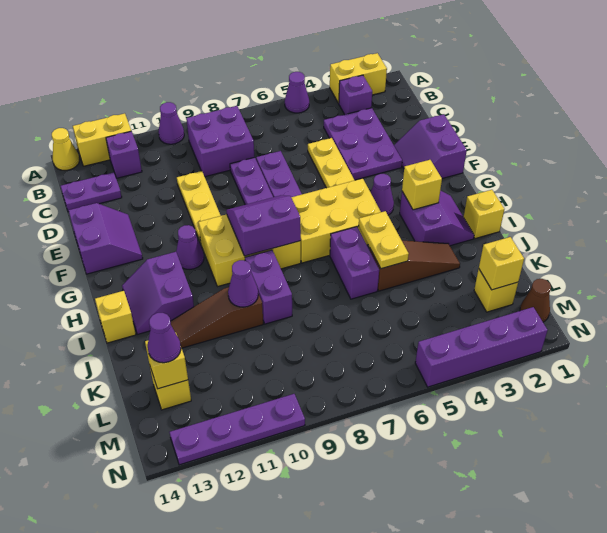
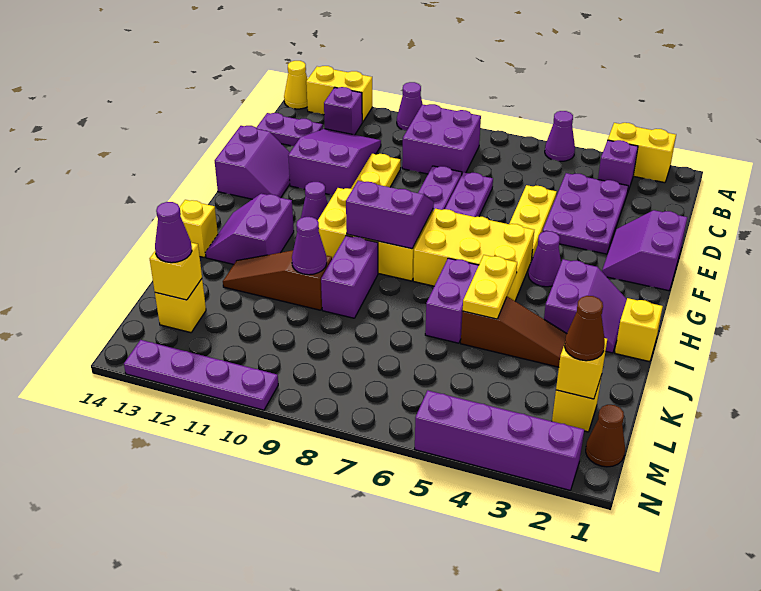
none -> purple 2x3 slope [288,129,381,195]
yellow 1x1 brick [402,160,442,210] -> none
none -> brown 1x1 cone [565,296,605,361]

